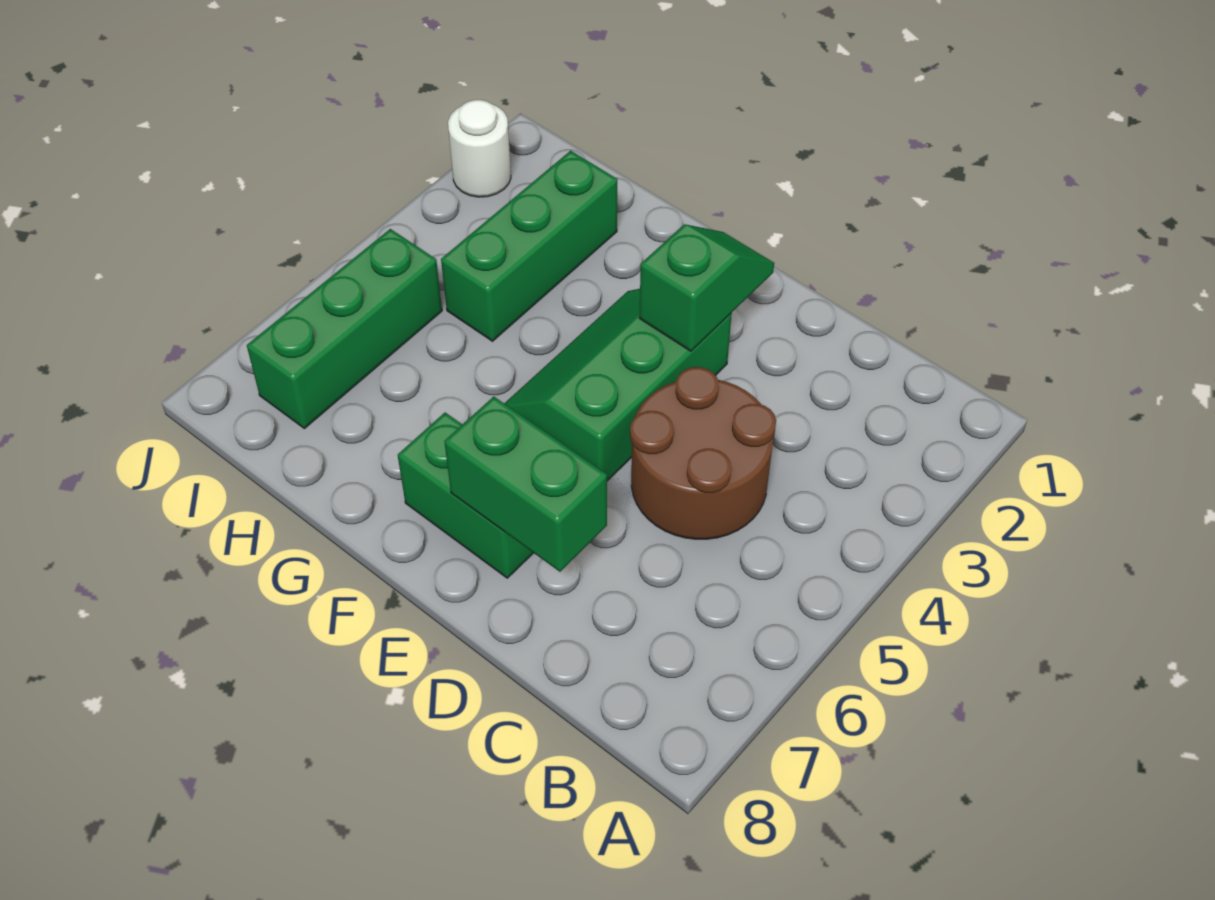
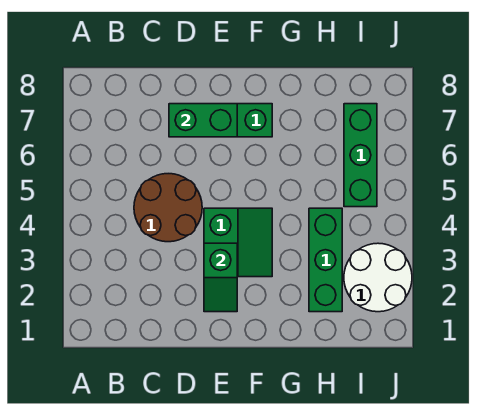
green 2x3 slope [504,289,732,481] -> green 2x2 slope [204,208,272,277]
white 1x1 round brick [448,100,511,197] -> white 2x2 round brick [344,243,412,312]

